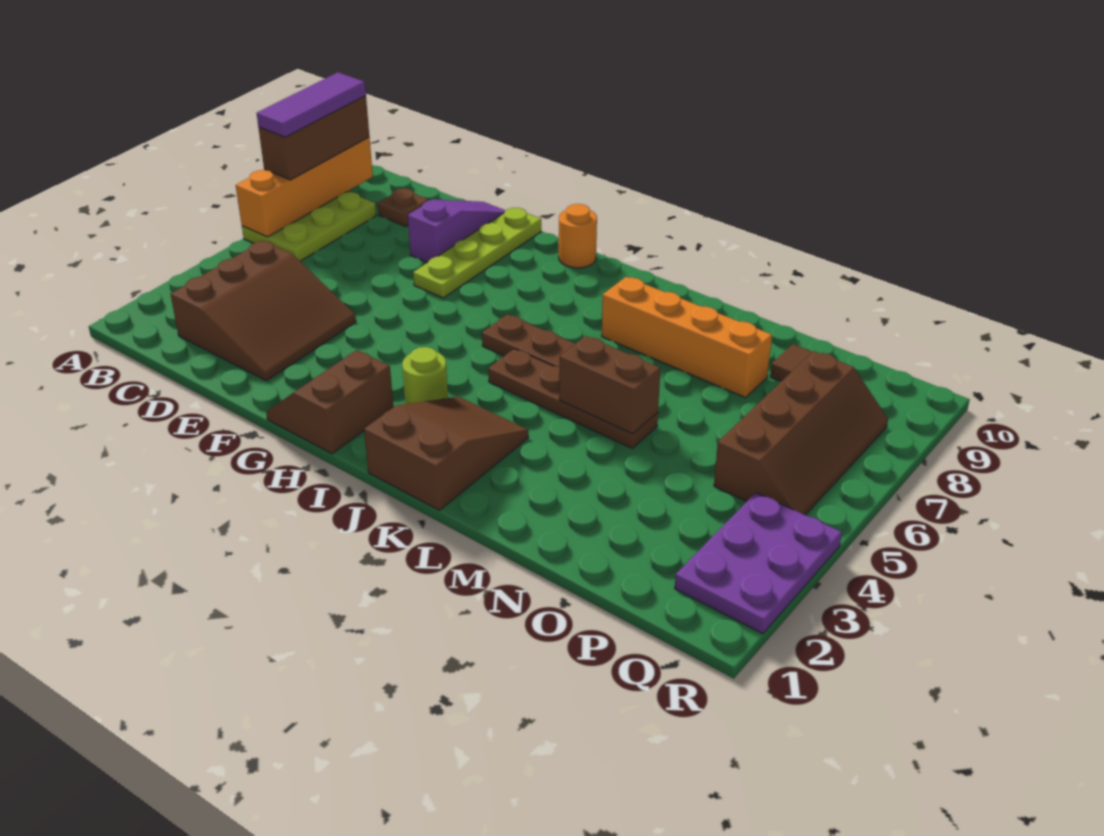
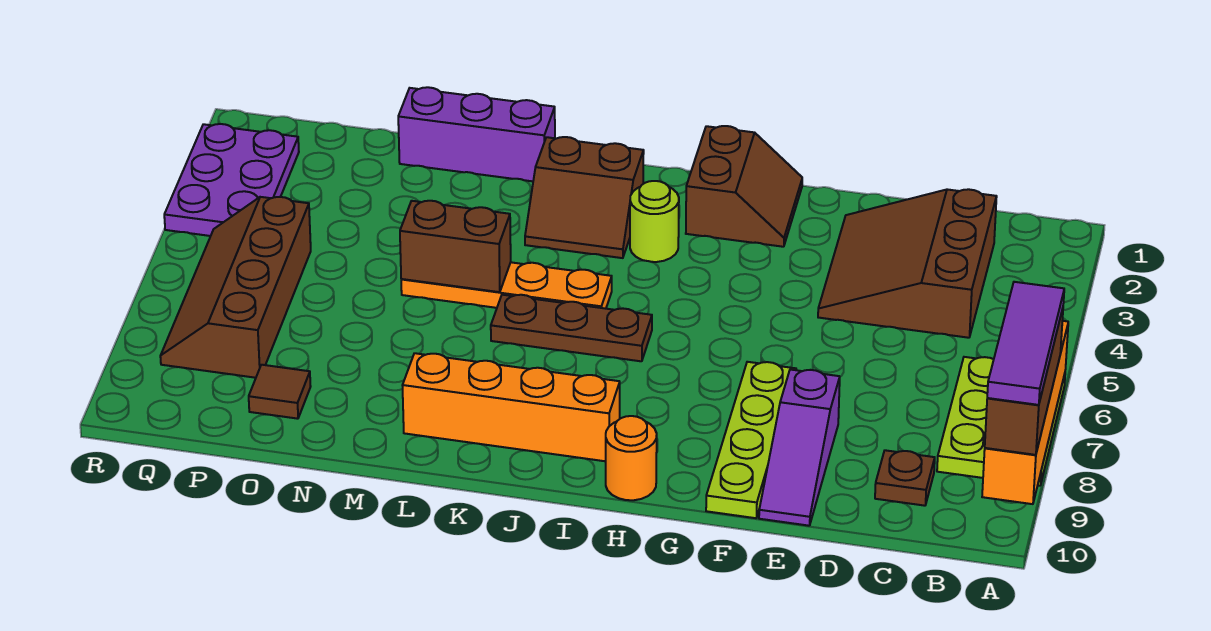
brown 2x3 slope [364,397,528,510] -> brown 2x2 slope [525,137,644,258]
brown 1x4 plate [488,349,658,448] -> orange 1x4 plate [401,262,612,309]
orange 1x4 brick [602,277,772,398] -> orange 1x4 brick moved to [402,353,620,461]
none -> purple 1x3 brick [398,87,555,181]

